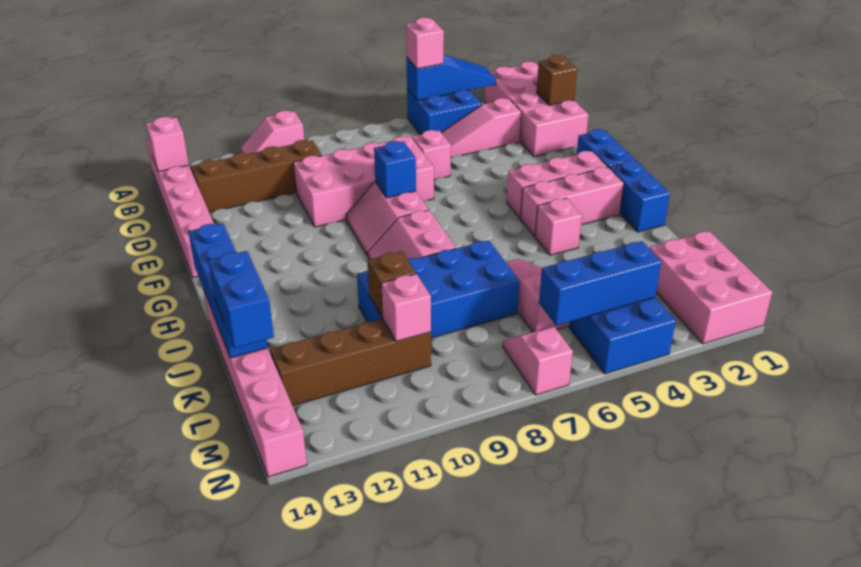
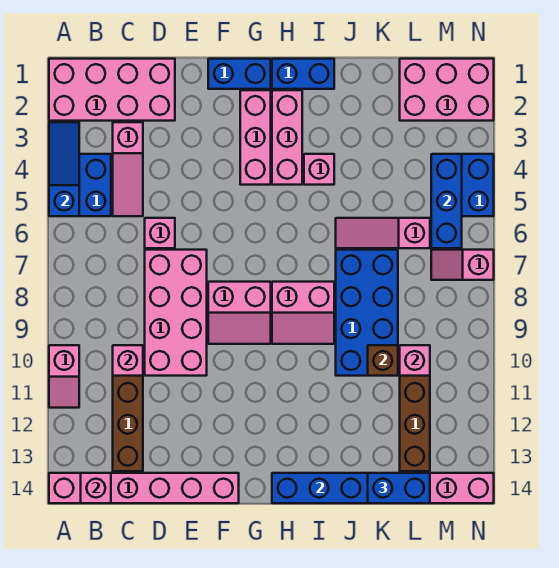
pink 1x1 brick [406,18,444,69] -> pink 1x1 brick moved to [113,345,143,376]
brown 1x1 brick [537,55,577,105] -> none
blue 1x1 brick [374,141,416,198] -> none

